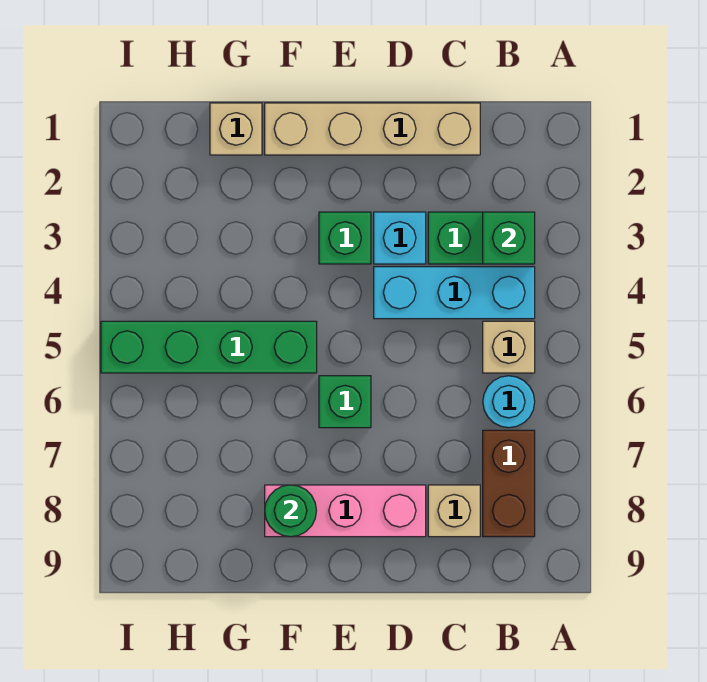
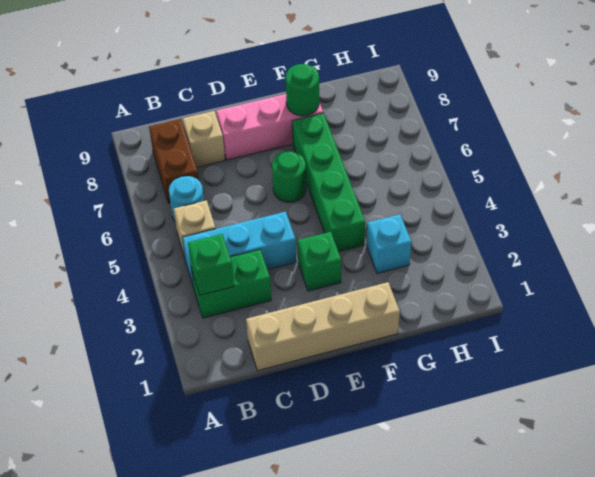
cyan 1x1 brick [374,212,426,264] -> cyan 1x1 brick moved to [367,214,411,273]
green 1x1 brick [319,376,371,428] -> green 1x1 round brick [272,151,306,202]
green 1x4 brick [101,321,317,373] -> green 1x4 brick turned to [292,113,365,252]
tan 1x1 brick [210,103,262,155] -> none

